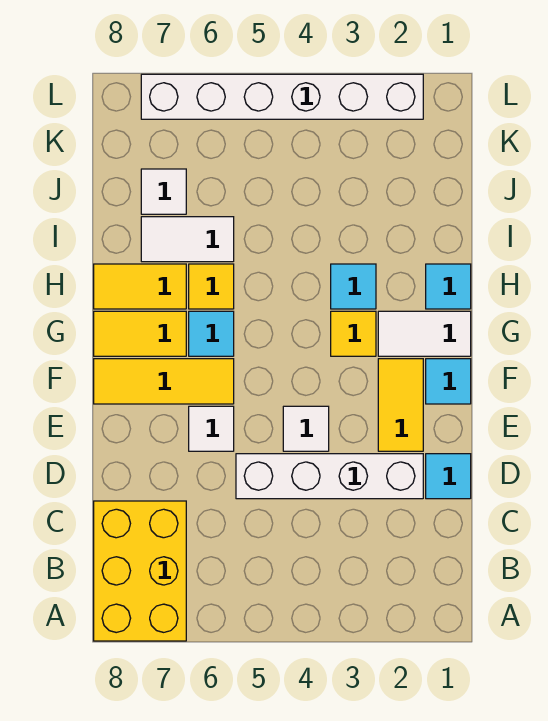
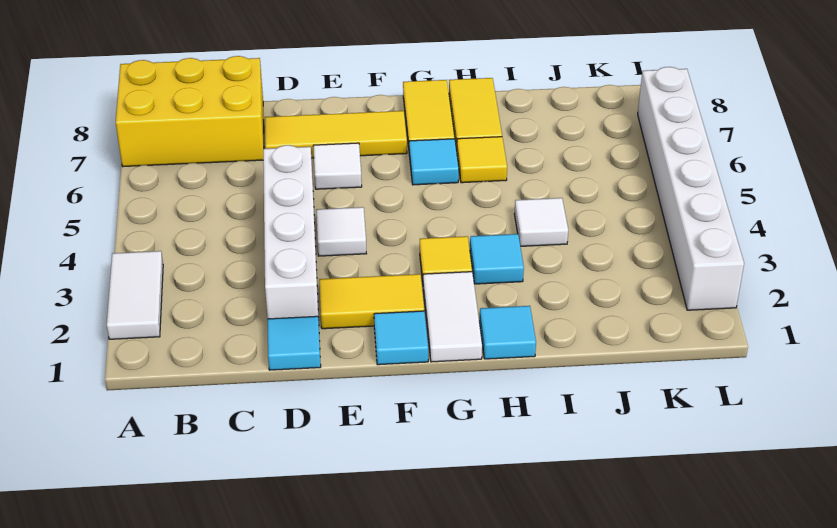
yellow 1x3 tile [94,359,234,404] -> yellow 1x3 tile turned to [265,111,407,158]
white 1x2 tile [141,217,234,262] -> white 1x2 tile moved to [107,251,163,339]
white 1x1 tile [141,169,186,214] -> white 1x1 tile moved to [514,198,568,246]

